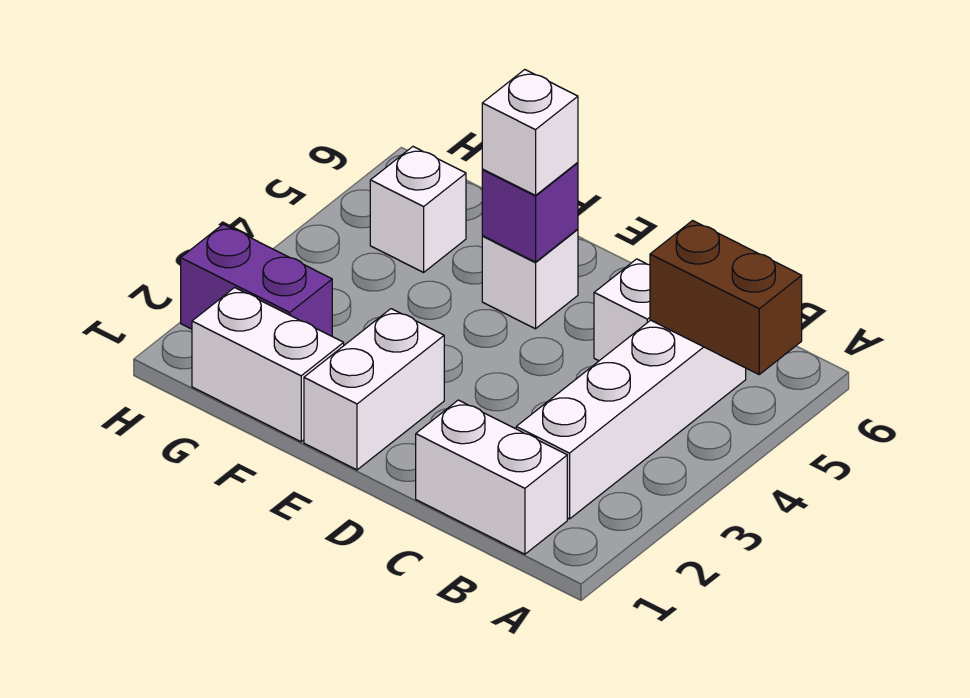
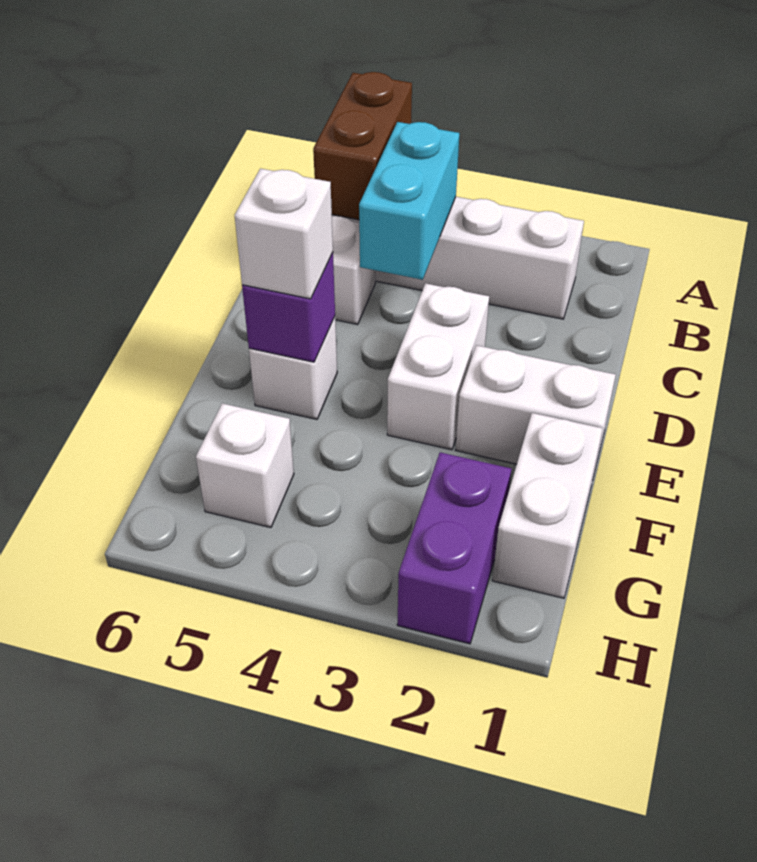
white 1x2 brick [416,400,567,554] -> white 1x2 brick moved to [387,283,489,450]
none -> cyan 1x2 brick [359,122,459,280]

